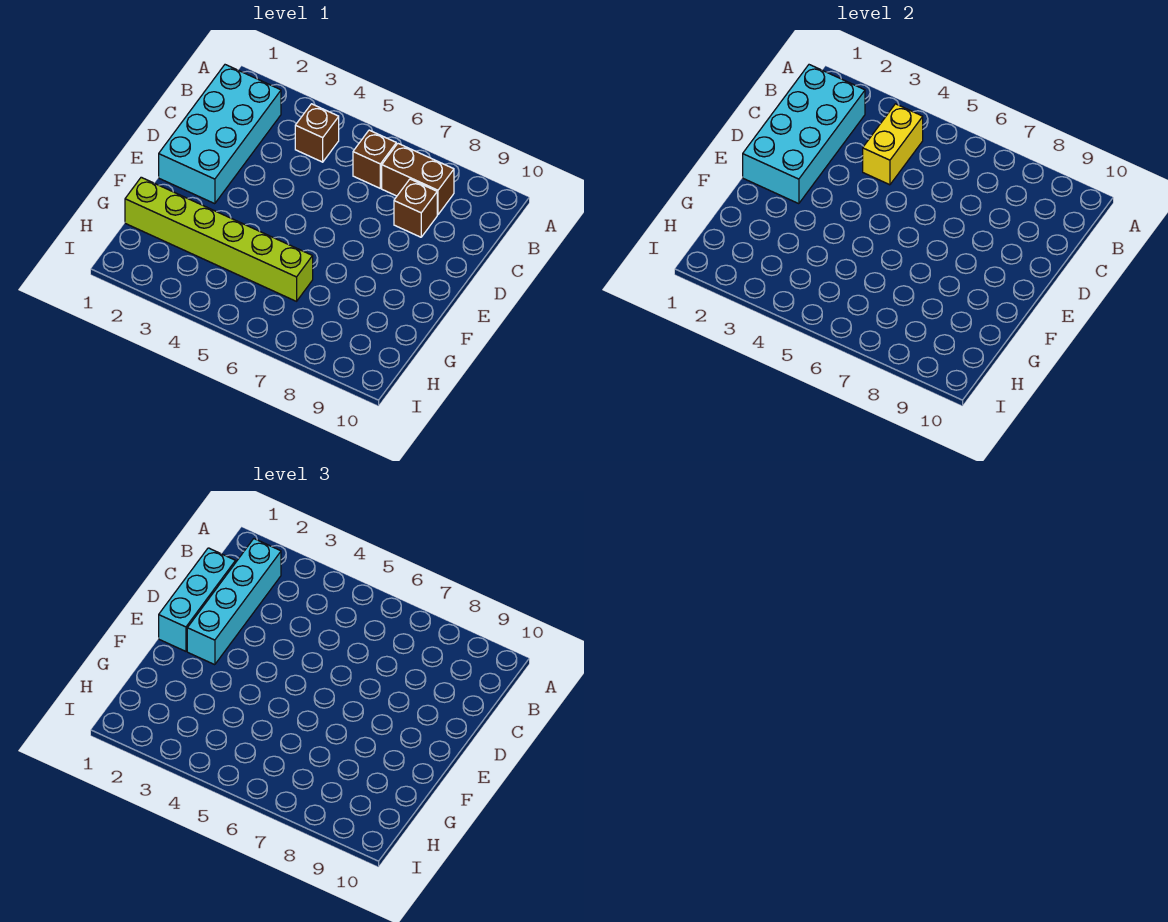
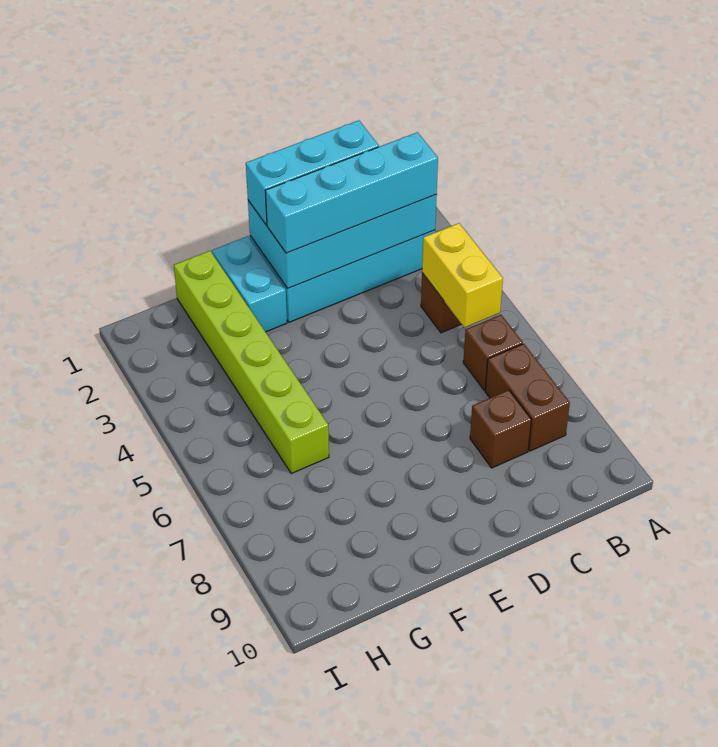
yellow 1x2 brick [863,104,923,185] -> yellow 1x2 brick turned to [422,223,503,328]
none -> cyan 1x2 brick [212,236,287,332]

